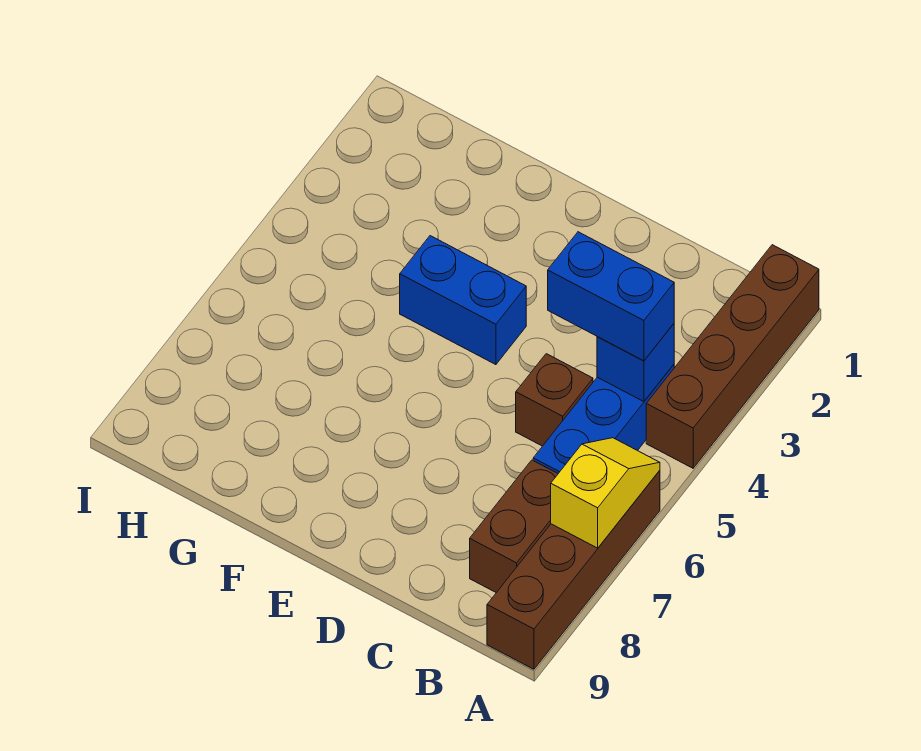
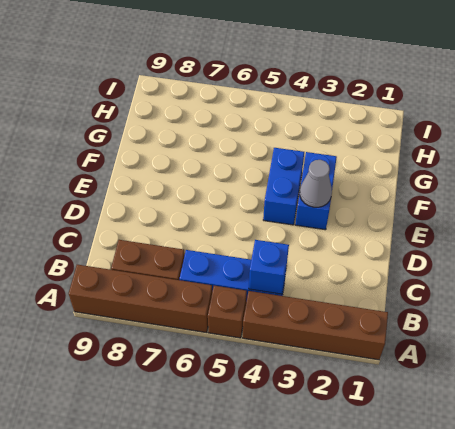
yellow 1x2 slope [551,438,660,548] -> none
blue 1x2 brick [548,232,674,361] -> blue 1x2 brick moved to [295,152,337,230]
brown 1x1 brick [516,354,593,446] -> brown 1x1 brick moved to [208,286,247,338]
none -> grey 1x1 cone [300,160,332,207]

